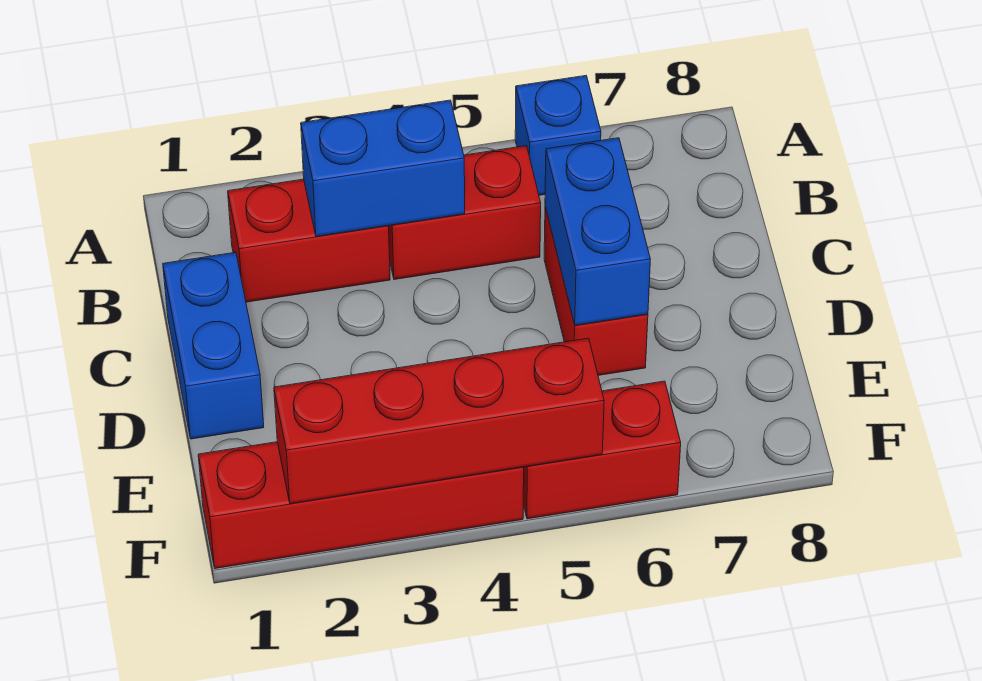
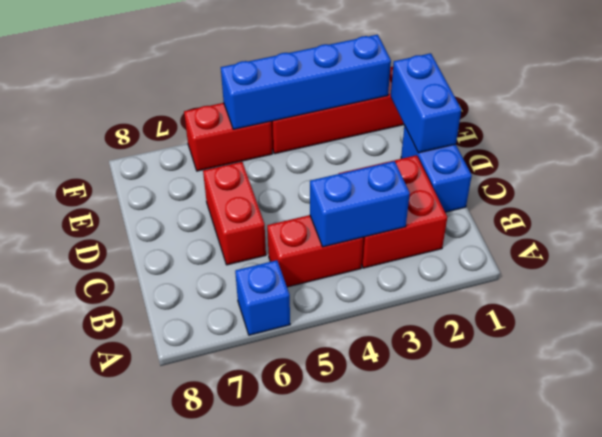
red 1x2 brick [228,179,390,302] -> red 2x2 brick [339,155,447,268]
blue 1x2 brick [545,138,650,325] -> blue 1x2 brick moved to [391,53,461,153]
red 1x4 brick [274,338,604,504] -> blue 1x4 brick [221,35,391,129]

